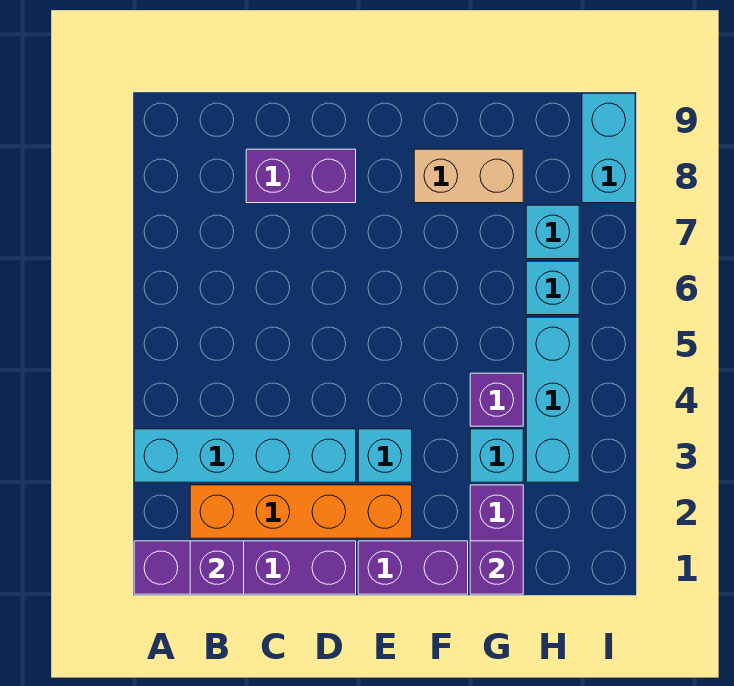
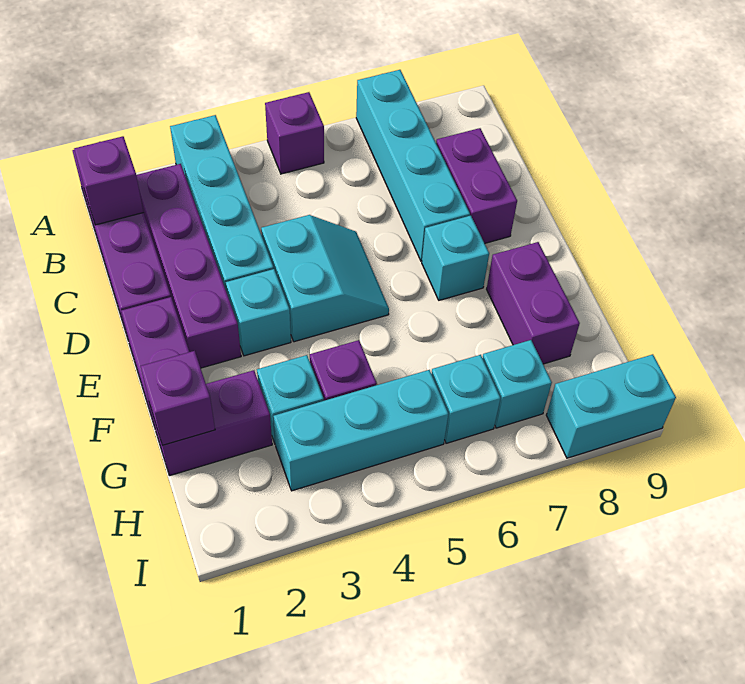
none -> purple 1x1 brick [265,92,324,174]
none -> cyan 1x4 brick [356,70,470,261]
orange 1x4 brick [190,485,412,538] -> purple 1x4 brick [136,164,241,368]
none -> cyan 2x2 slope [261,215,389,342]
none -> cyan 1x1 brick [422,216,489,300]
tan 1x2 brick [414,149,523,203] -> purple 1x2 brick [487,242,580,364]

